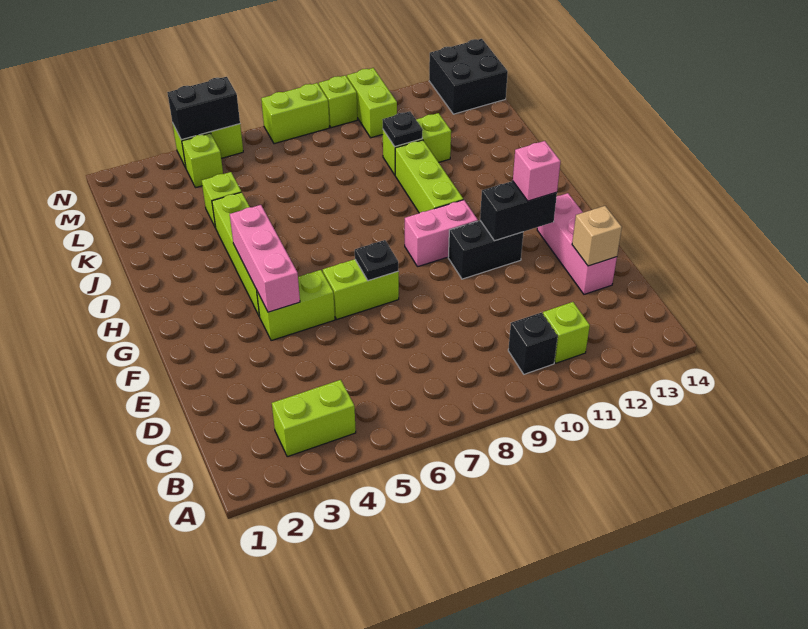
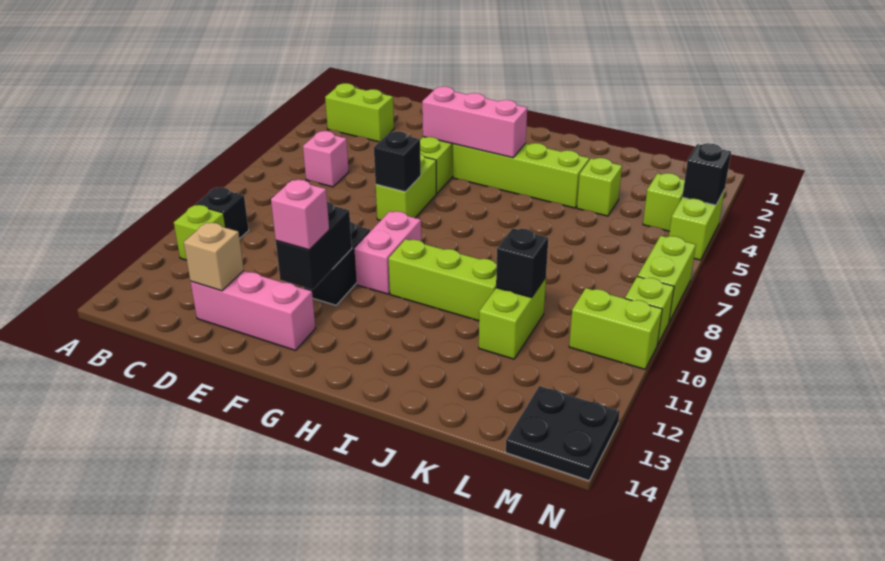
lime 1x2 brick [272,380,356,457] -> lime 1x2 brick turned to [325,83,394,142]
none -> pink 1x1 brick [303,131,349,187]
black 1x1 plate [355,240,398,281] -> black 1x1 brick [374,131,421,192]
black 1x1 plate [382,111,423,147] -> black 1x1 brick [496,228,548,298]
black 2x2 brick [429,39,508,114] -> black 2x2 plate [506,386,620,481]
black 1x2 brick [167,77,240,140] -> black 1x1 brick [682,143,731,205]

